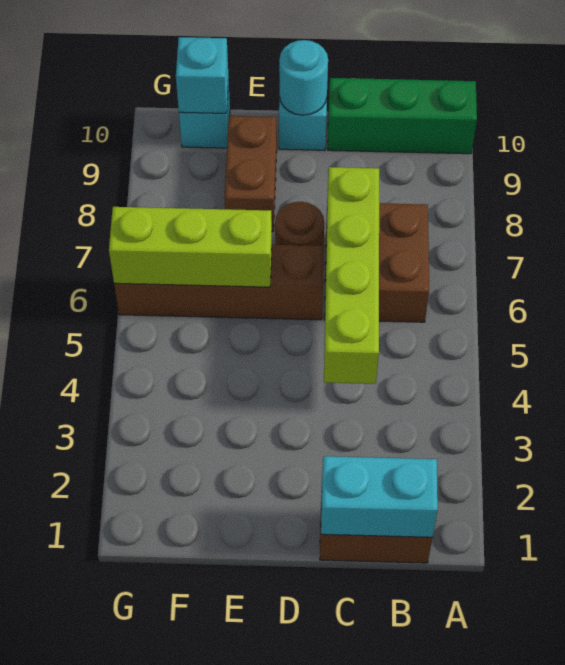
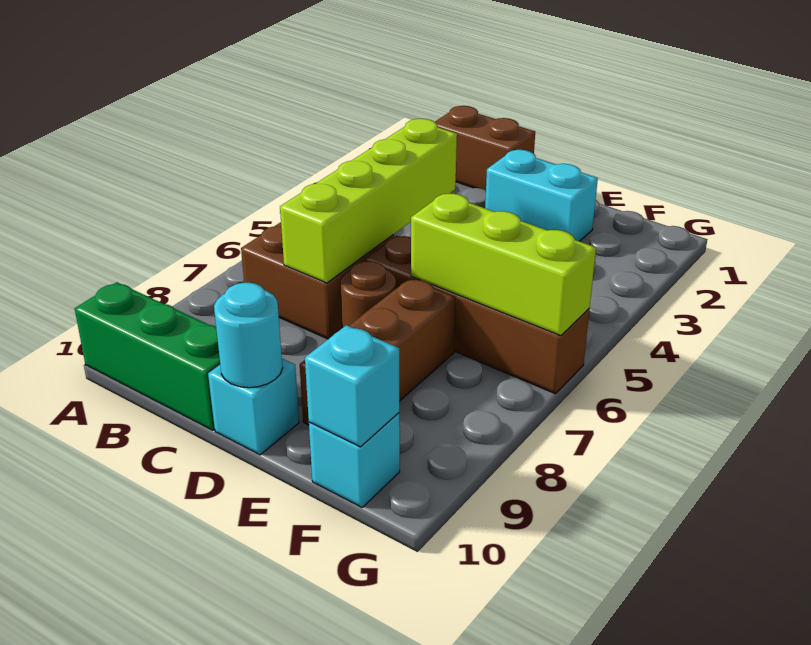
cyan 1x2 brick [321,456,438,537] -> cyan 1x2 brick moved to [485,150,598,241]
brown 1x2 brick [224,116,277,232] -> brown 1x3 brick [300,278,456,425]

